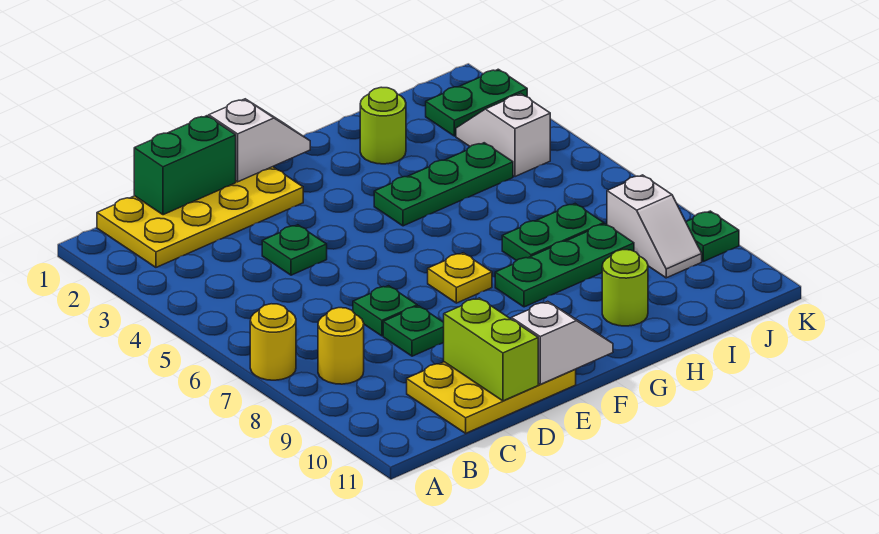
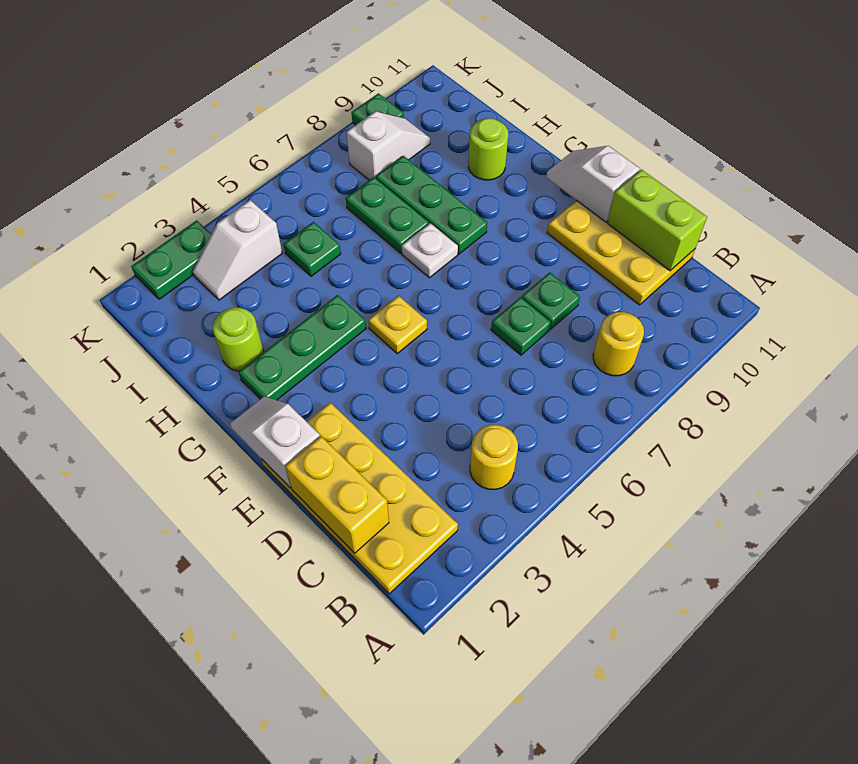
yellow 1x1 round brick [250,304,296,380] -> yellow 1x1 round brick moved to [470,425,518,489]
green 1x2 brick [134,116,236,215] -> yellow 1x2 brick [285,436,389,553]
green 1x1 plate [262,225,327,275] -> green 1x1 plate moved to [283,222,341,276]
lime 1x2 brick [444,298,538,401] -> lime 1x2 brick turned to [607,170,707,271]
yellow 1x1 plate [428,253,492,303] -> yellow 1x1 plate moved to [368,296,427,353]
green 1x3 plate [374,143,513,226] -> green 1x3 plate turned to [239,295,366,400]
none -> white 1x1 plate [402,223,458,278]
green 1x2 plate [426,69,527,136] -> green 1x2 plate turned to [131,220,211,299]

